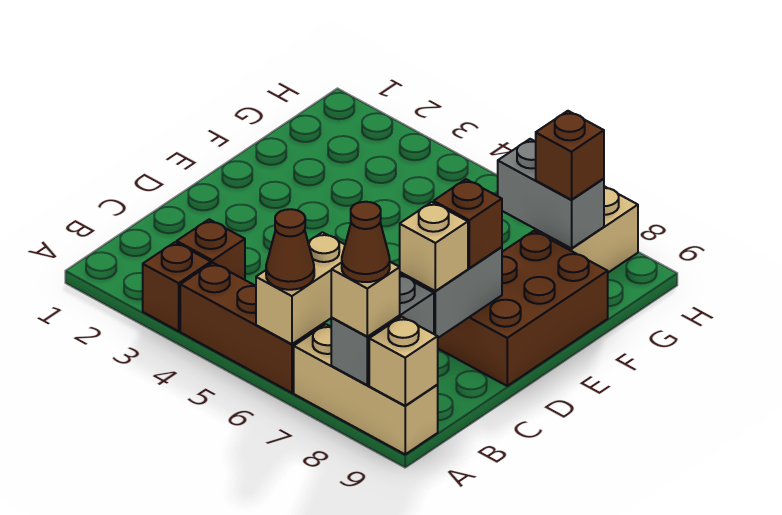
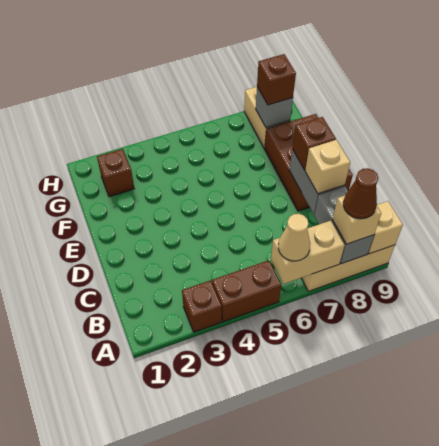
brown 1x3 brick [180,263,324,393] -> brown 1x2 brick [212,260,281,322]
tan 1x2 brick [256,232,345,344] -> tan 1x2 brick turned to [271,221,345,284]
brown 1x1 cone [266,209,314,290] -> tan 1x1 cone [278,214,310,261]
brown 1x1 brick [177,219,245,280] -> brown 1x1 brick moved to [97,149,134,197]
grey 1x2 brick [498,139,604,248] -> grey 1x1 brick [256,87,293,128]

